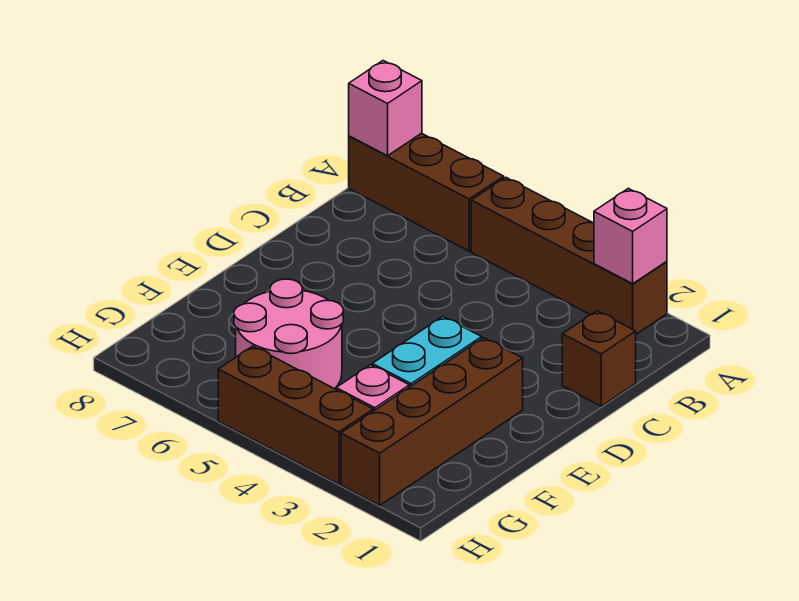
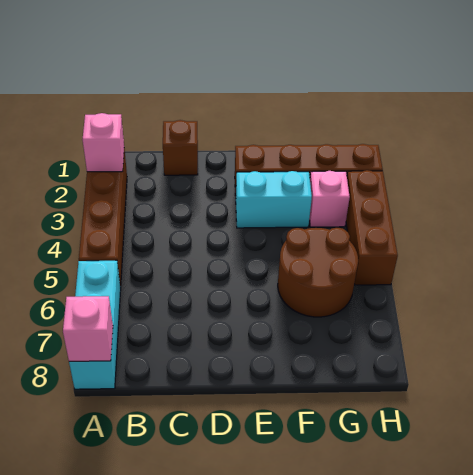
brown 1x3 brick [349,133,504,251] -> cyan 1x3 brick [69,260,121,389]
pink 2x2 round brick [234,279,343,389] -> brown 2x2 round brick [278,227,358,317]

